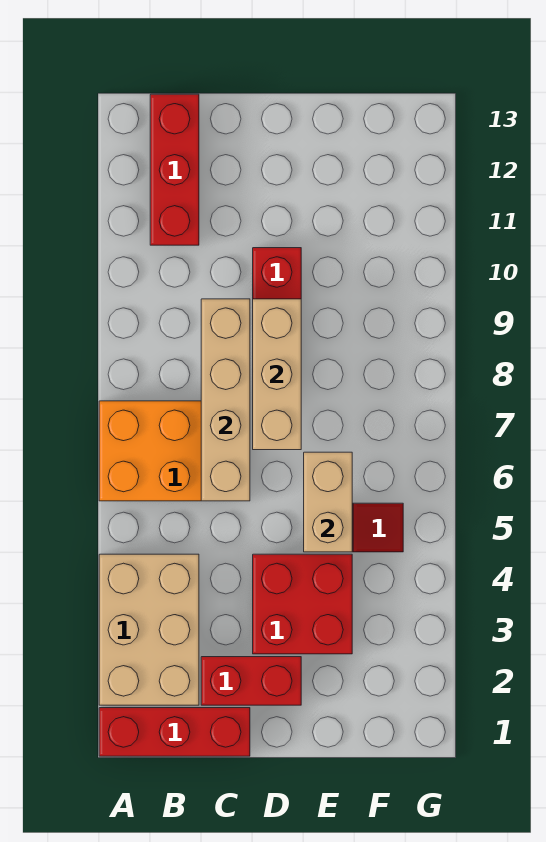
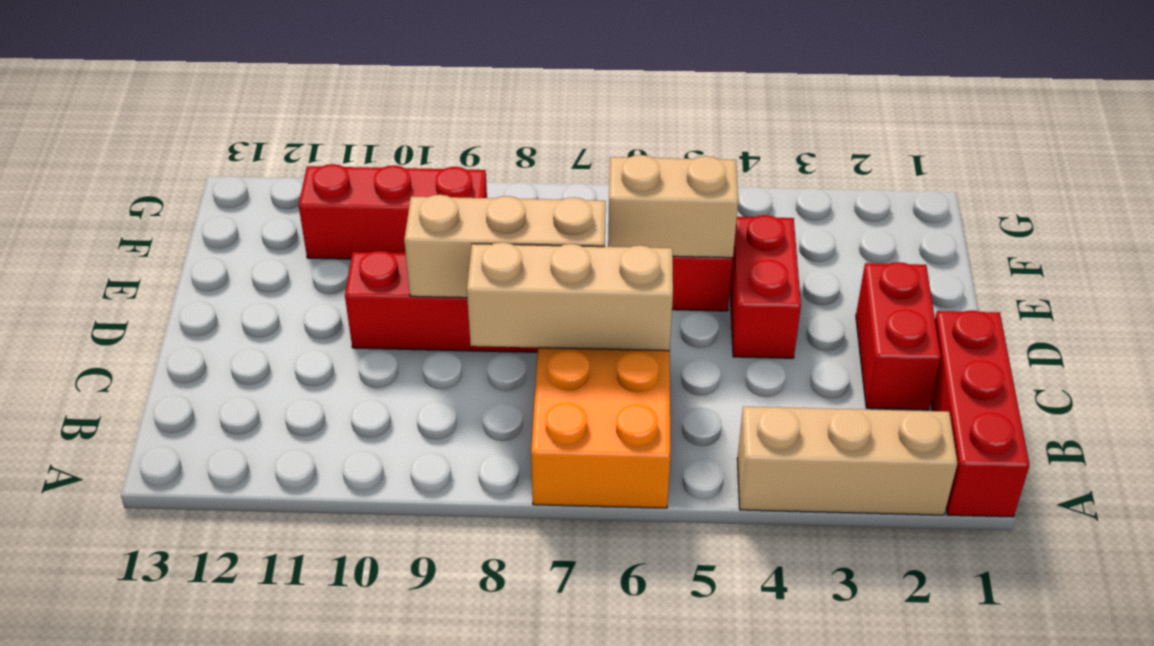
tan 2x3 brick [99,554,199,705] -> tan 1x3 brick [737,407,957,515]
red 1x3 brick [150,94,199,245] -> red 1x3 brick moved to [299,164,487,259]
tan 1x4 brick [201,299,250,501] -> tan 1x3 brick [467,242,673,351]
red 2x2 brick [253,554,352,654] -> red 1x2 brick [730,215,801,358]

